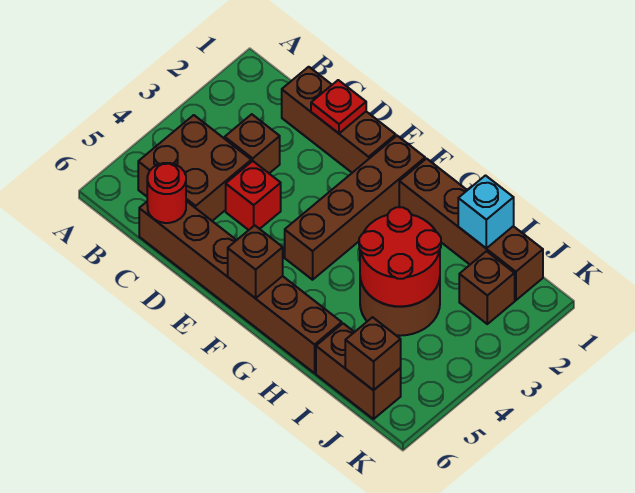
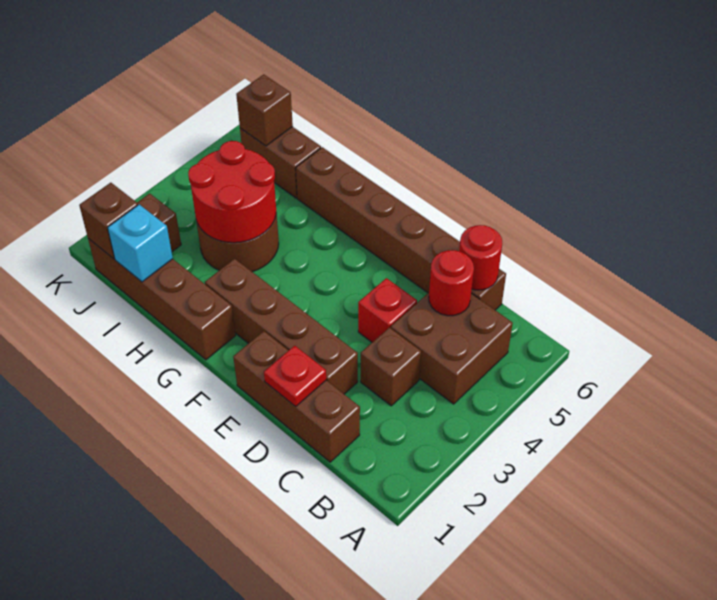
none -> red 1x1 round brick [429,250,474,316]
brown 1x4 brick [285,136,425,280] -> brown 1x4 brick turned to [205,259,358,394]
brown 1x1 brick [228,225,283,298] -> brown 1x1 brick moved to [79,183,138,259]

